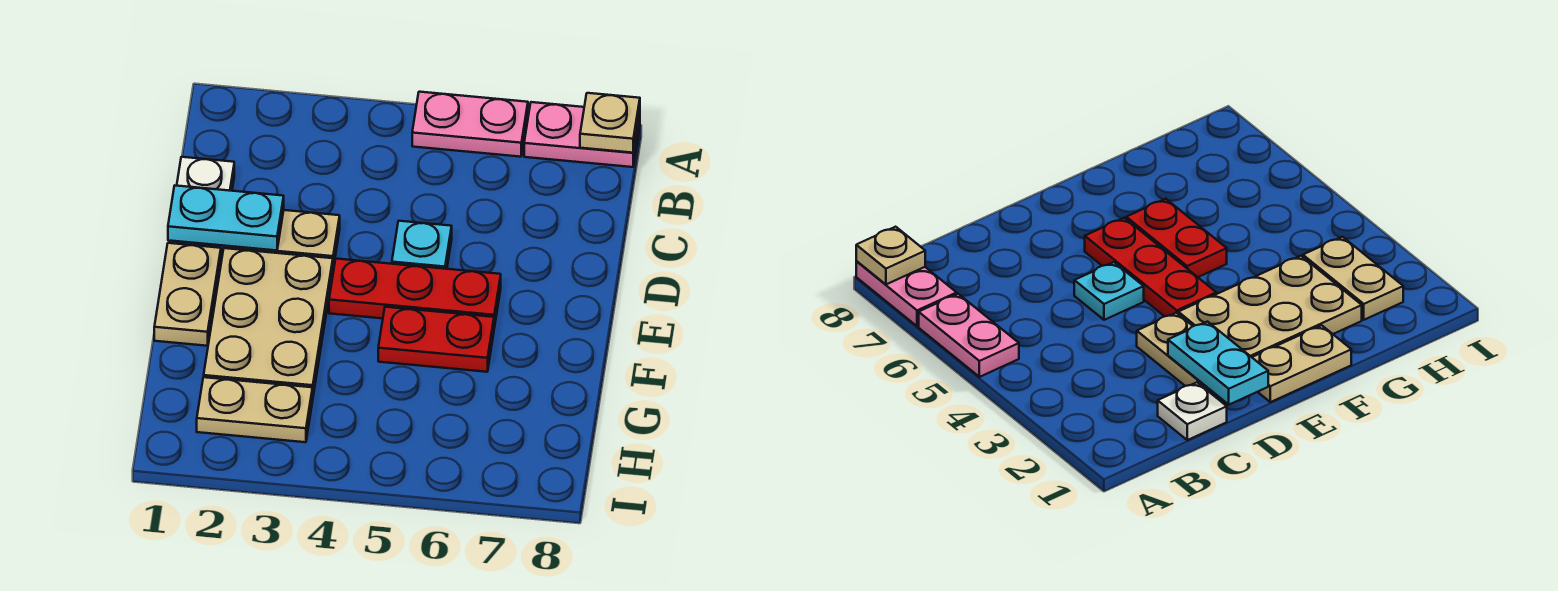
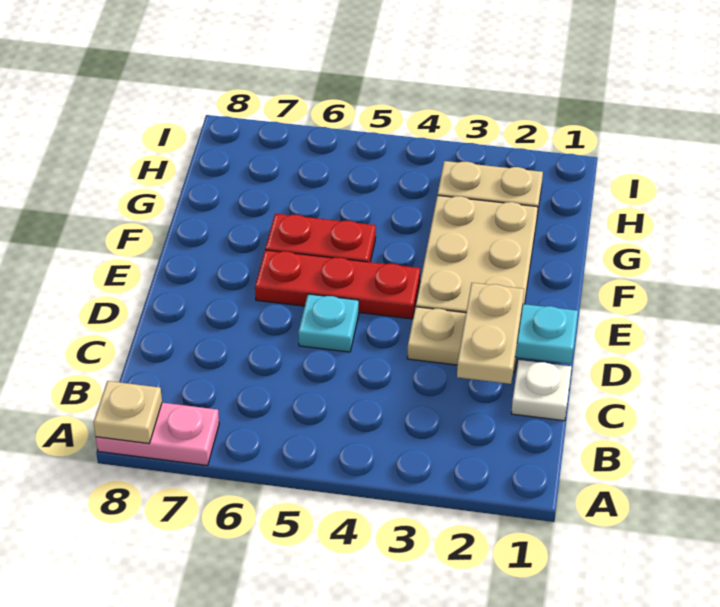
pink 1x2 plate [412,92,528,157] -> none
tan 1x2 plate [154,243,221,346] -> tan 1x2 plate moved to [457,283,524,384]

